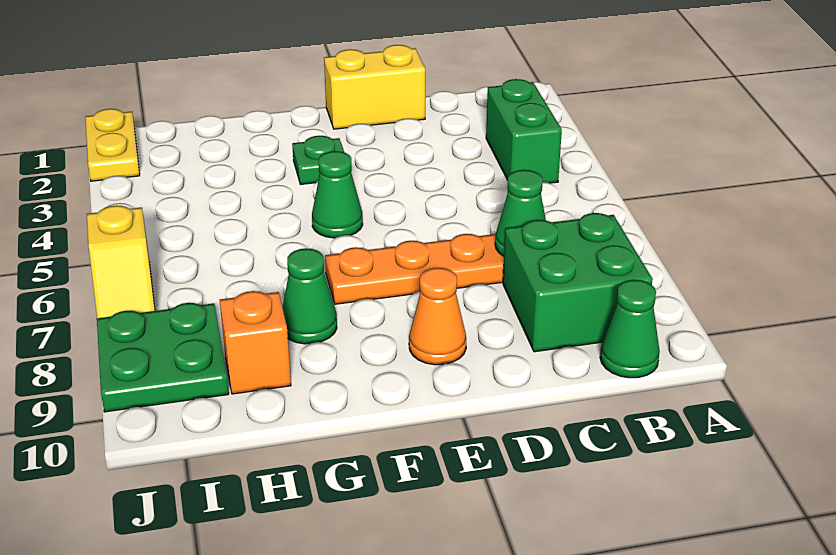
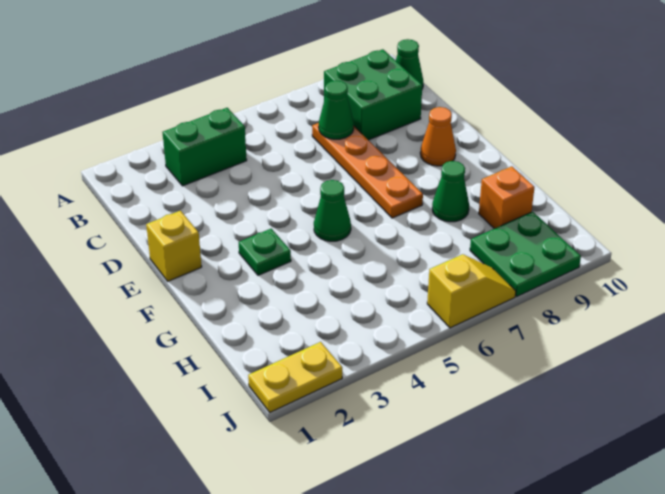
yellow 1x2 brick [324,45,425,129] -> yellow 1x1 brick [146,211,202,281]

